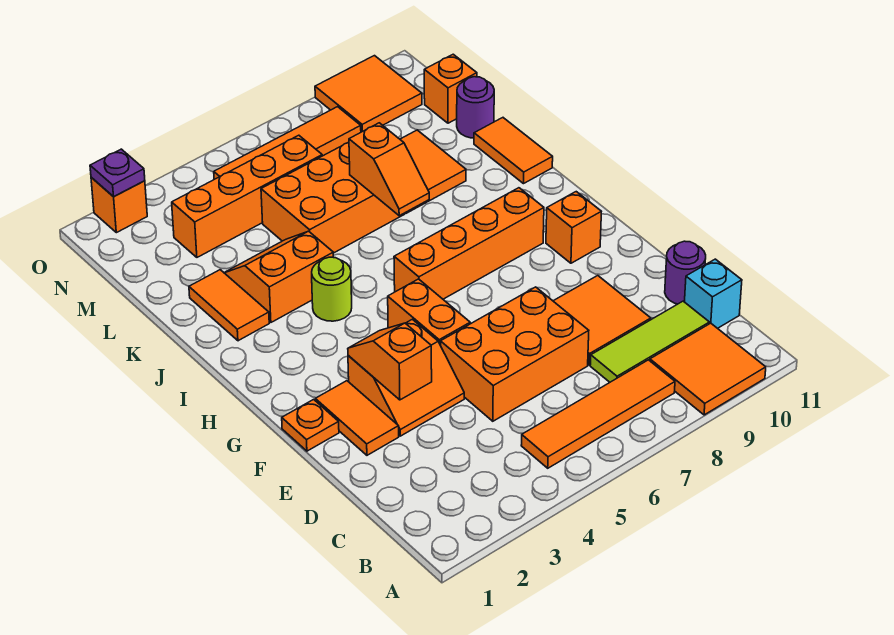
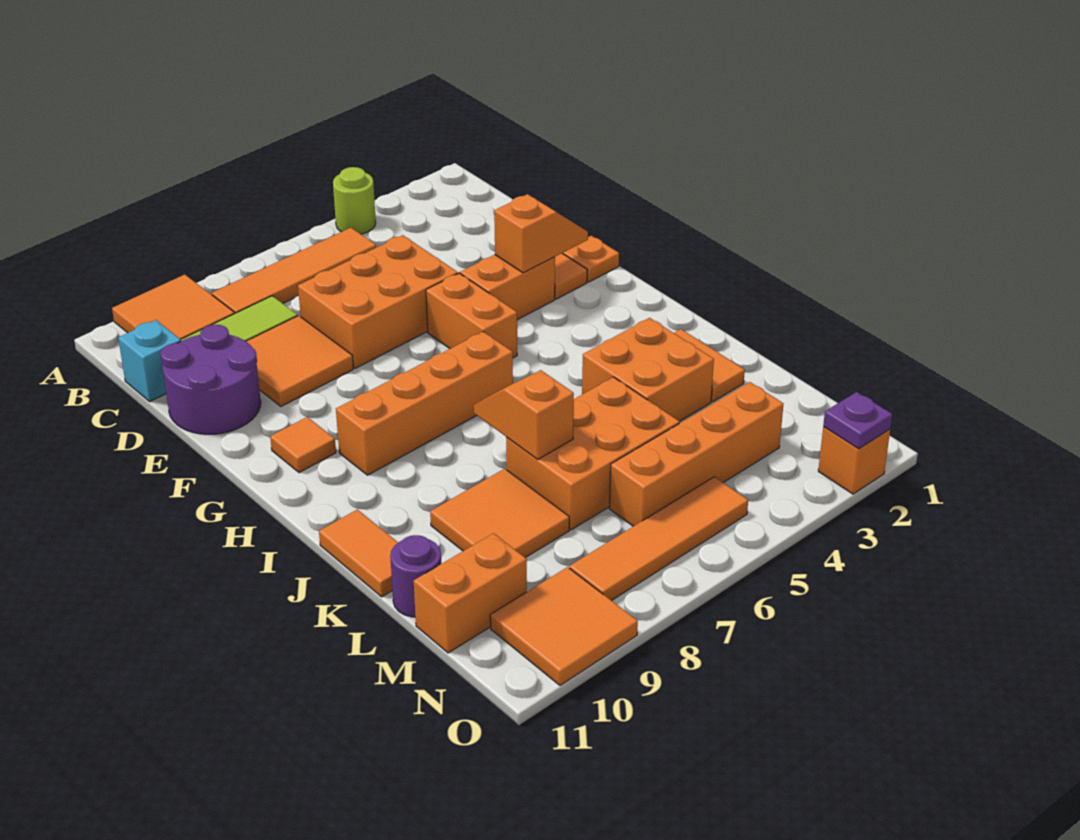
purple 1x1 round brick [665,241,706,304] -> purple 2x2 round brick [160,325,261,434]
orange 1x2 slope [348,323,432,400] -> orange 1x2 slope turned to [494,194,588,273]
orange 1x1 brick [546,192,601,263] -> orange 1x1 tile [270,417,336,473]
lime 1x1 round brick [312,257,352,321] -> lime 1x1 round brick moved to [333,167,376,234]
orange 2x2 slope [224,231,333,322] -> orange 2x2 brick [582,318,714,422]
orange 1x1 brick [424,54,477,123] -> orange 1x2 brick [414,533,527,653]

